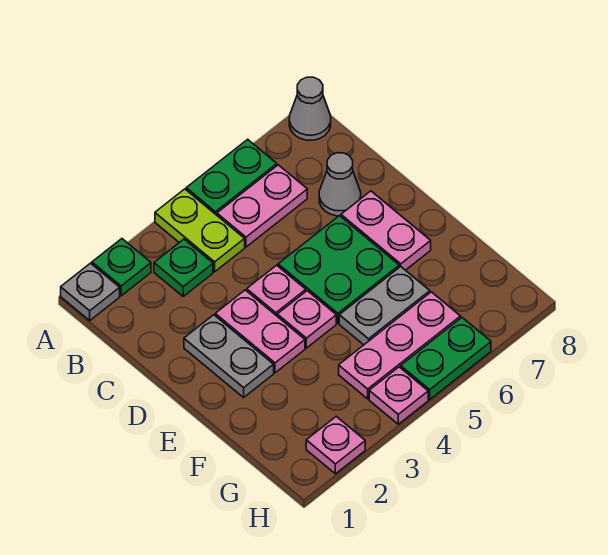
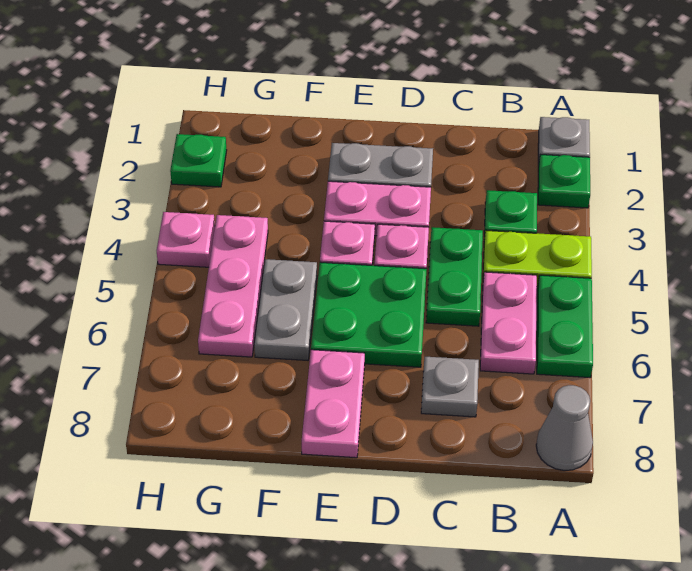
grey 1x1 cone [319,153,361,216] -> grey 1x1 plate [421,357,479,417]
pink 1x2 plate [341,191,431,270] -> pink 1x2 plate turned to [302,350,365,458]
pink 1x1 plate [306,416,365,474] -> green 1x1 plate [170,134,227,187]
green 1x2 plate [401,318,491,399] -> green 1x2 plate moved to [426,227,483,326]

